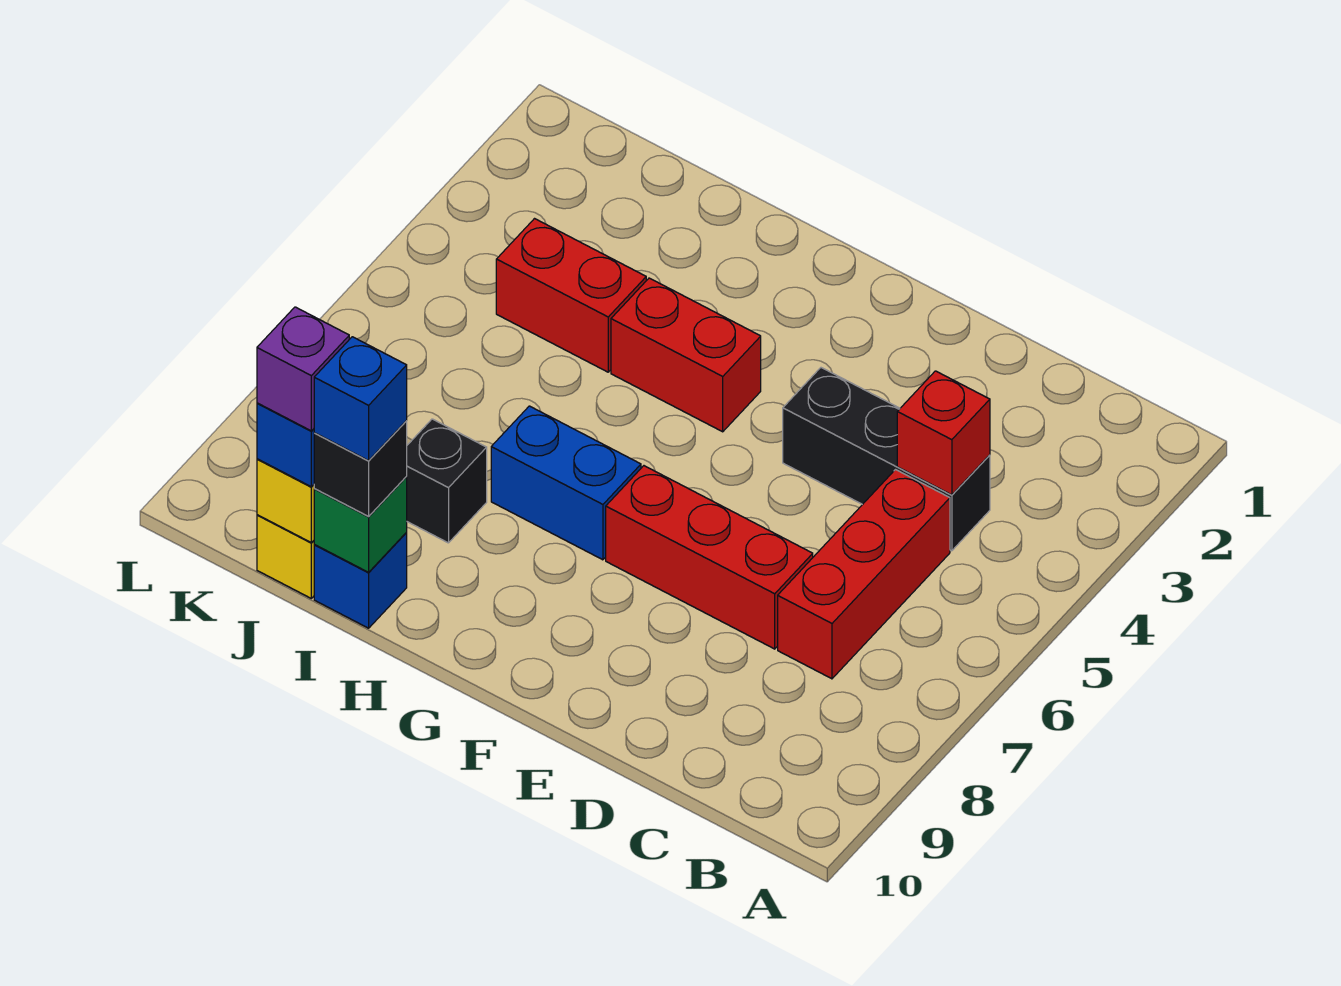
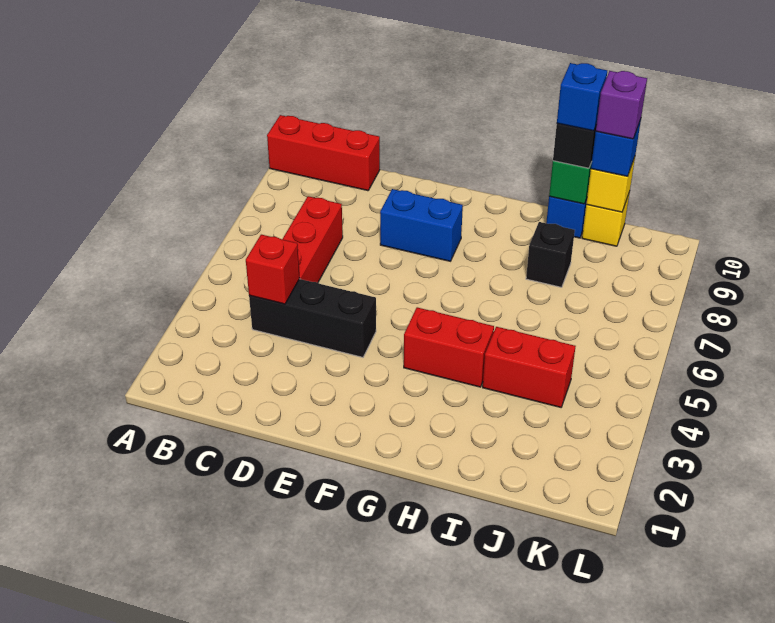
red 1x3 brick [606,466,813,649] -> red 1x3 brick moved to [267,115,380,191]
blue 1x2 brick [491,406,641,560] -> blue 1x2 brick moved to [380,189,463,261]

